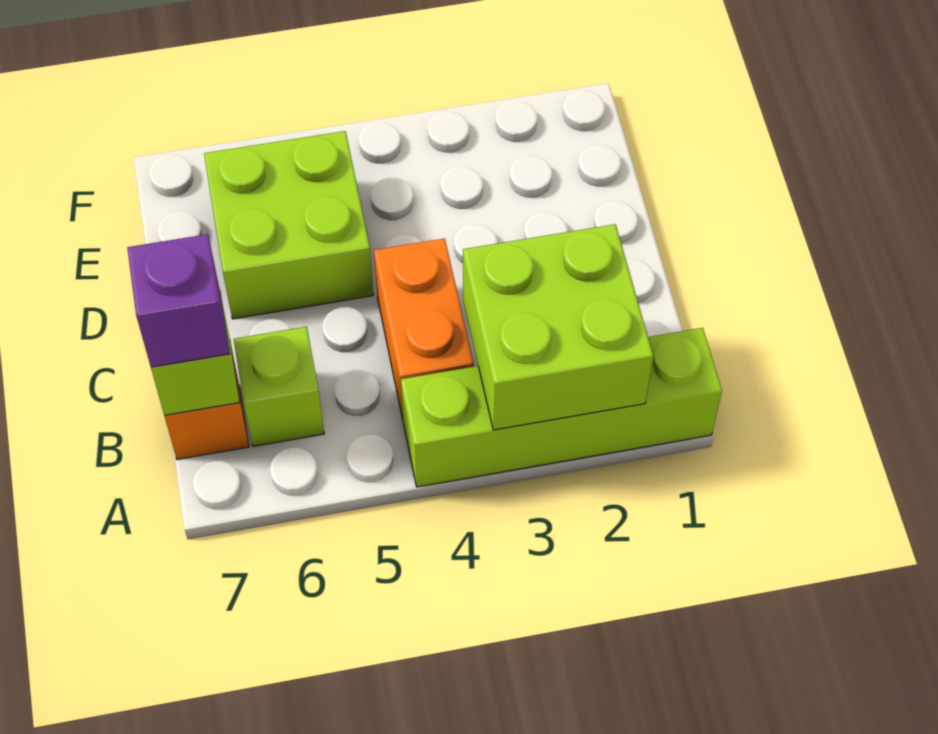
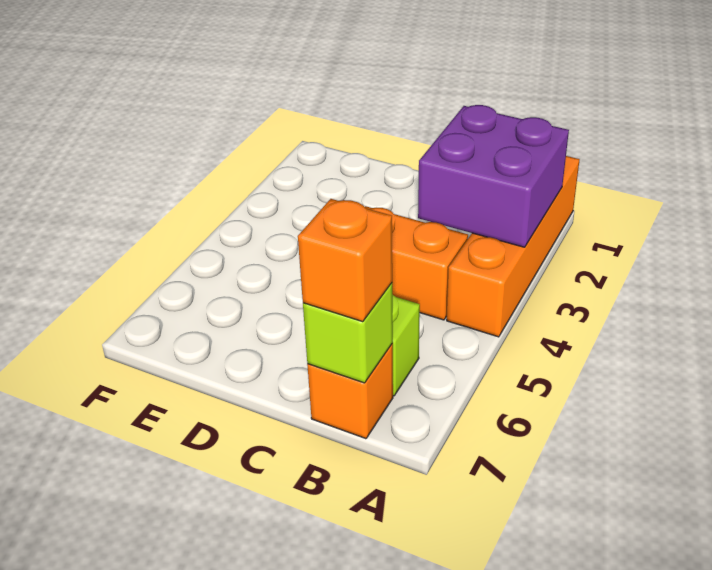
lime 1x4 brick [401,328,722,487] -> orange 1x4 brick [447,156,580,337]
lime 2x2 brick [463,224,653,430] -> purple 2x2 brick [418,105,569,247]
purple 1x1 brick [127,234,230,367] -> orange 1x1 brick [298,199,392,322]
lime 2x2 brick [204,131,373,319] -> none

